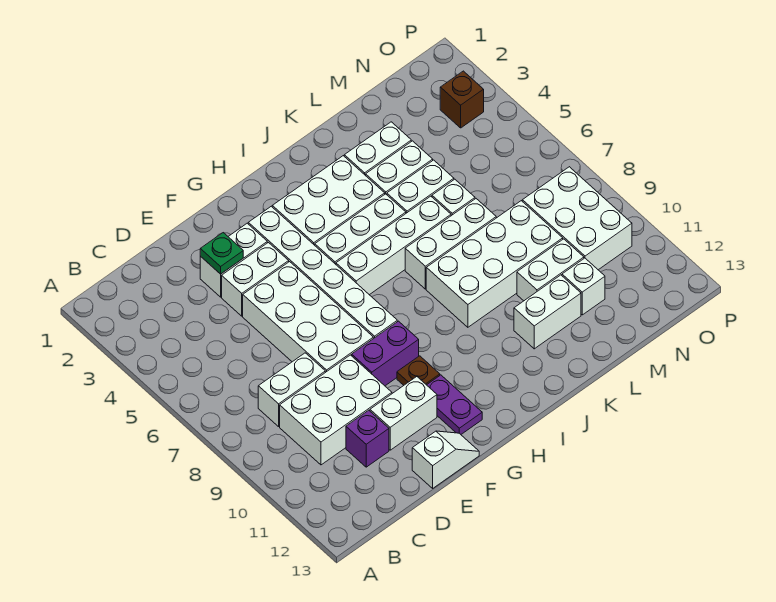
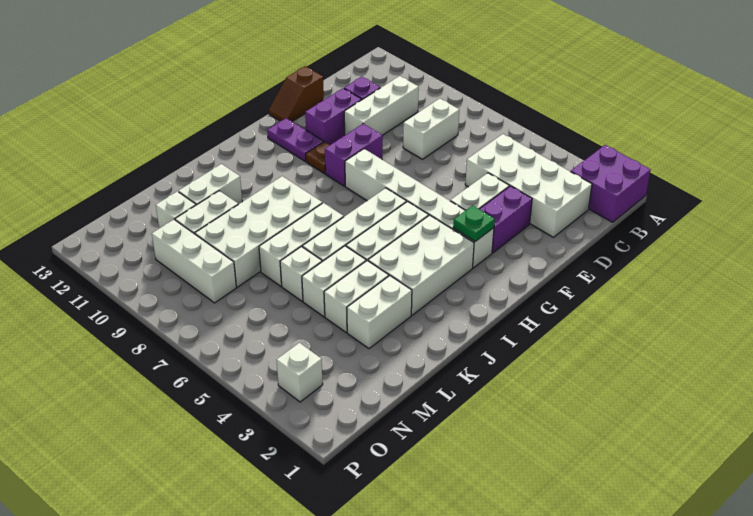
none -> purple 2x2 brick [571,145,650,222]
white 2x3 brick [280,355,392,465] -> white 1x3 brick [344,76,419,135]
white 1x2 brick [200,223,267,297] -> purple 1x2 brick [480,186,532,253]
green 1x1 plate [200,233,243,274] -> green 1x1 plate moved to [453,205,495,241]
white 2x4 brick [243,262,373,372] -> white 2x4 brick moved to [465,134,592,237]
white 1x2 brick [370,377,437,450] -> purple 1x2 brick [305,88,362,145]
white 1x2 slope [412,431,479,488] -> brown 1x2 slope [269,66,324,121]
white 2x3 brick [522,167,632,270] -> white 1x3 brick [152,220,236,303]
brown 1x1 brick [440,71,484,128] -> white 1x1 brick [277,343,323,402]

